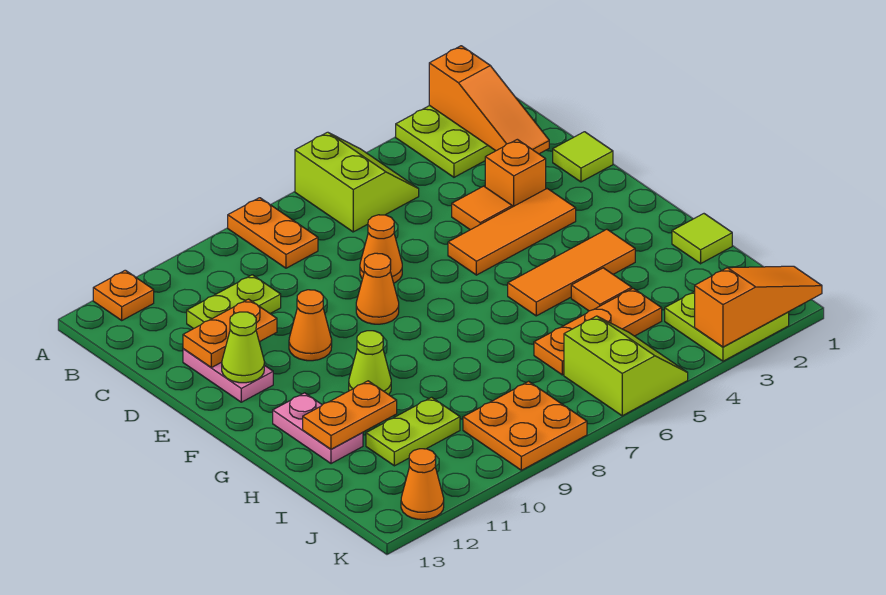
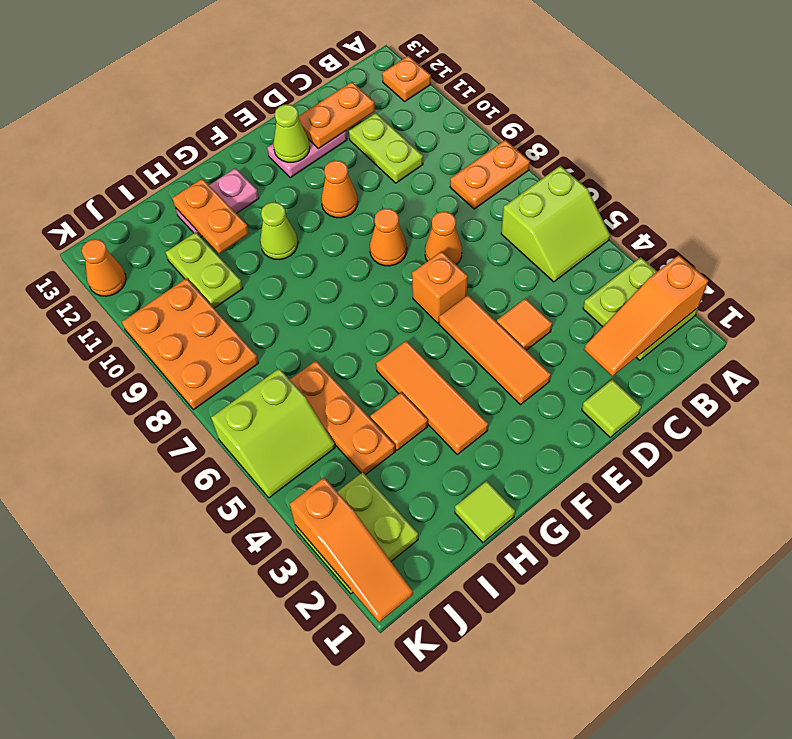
orange 1x1 brick [485,139,546,207] -> orange 1x1 brick moved to [412,251,468,323]
orange 1x2 plate [183,299,277,368] -> orange 1x2 plate turned to [299,82,375,149]
orange 2x2 plate [463,381,587,470] -> orange 2x3 plate [122,278,258,410]

